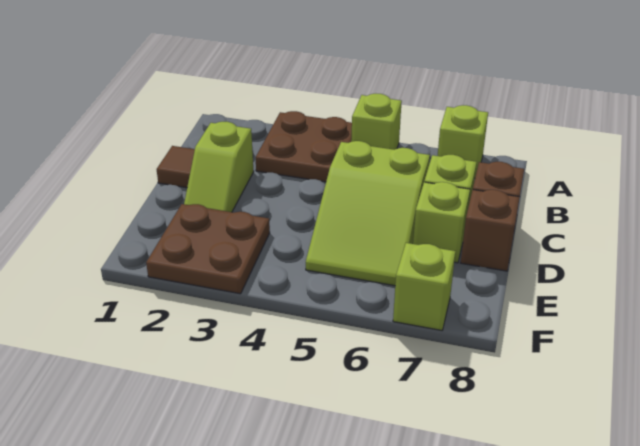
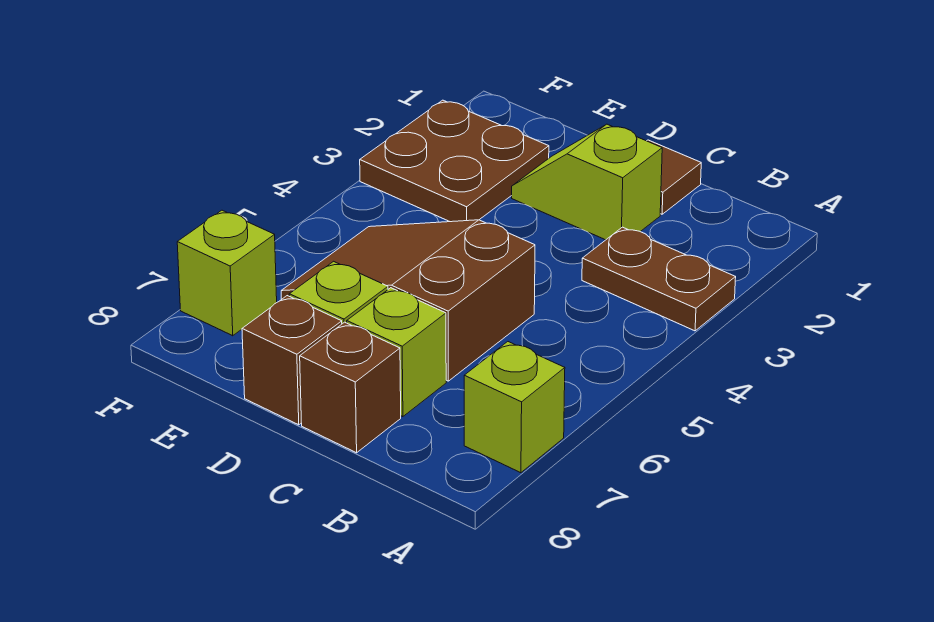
brown 2x2 plate [256,111,352,182] -> brown 1x2 plate [582,227,736,331]
lime 1x1 brick [351,94,402,150] -> none
lime 2x3 slope [306,141,430,286] -> brown 2x3 slope [281,220,535,381]

